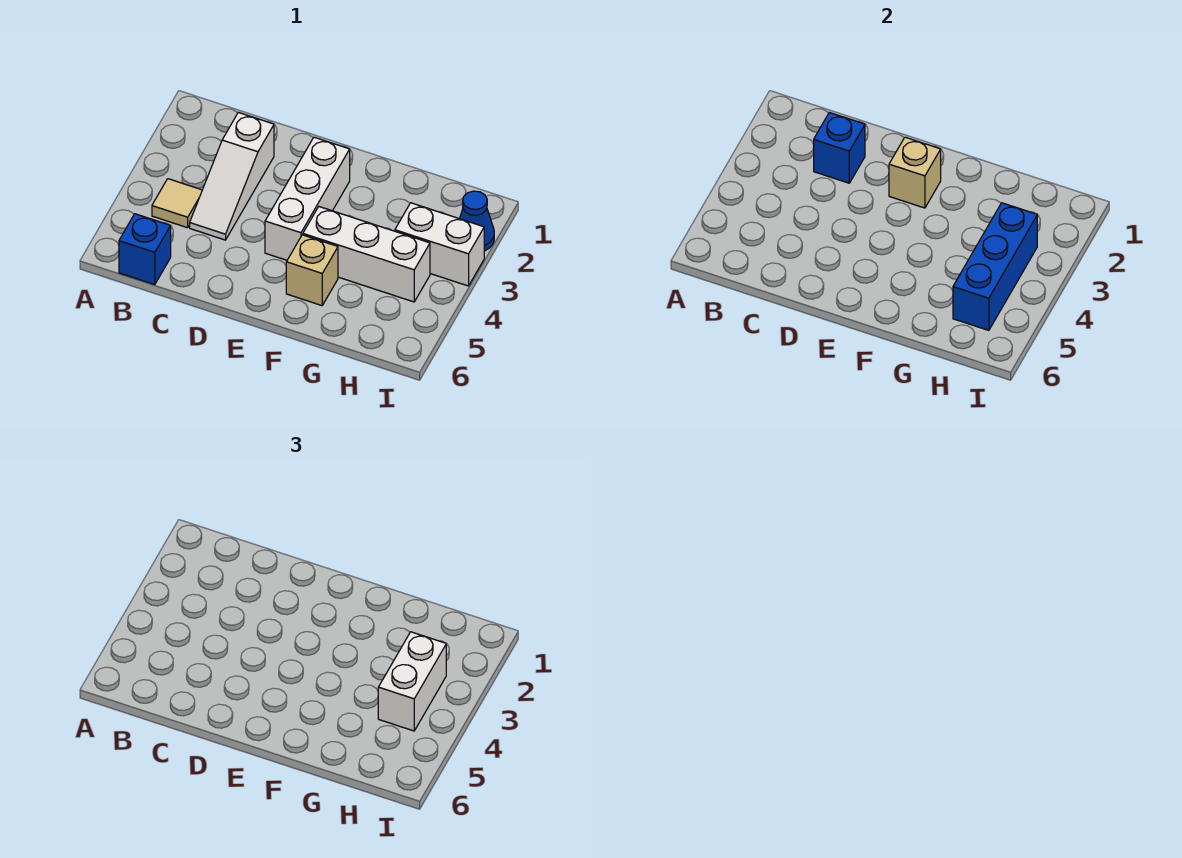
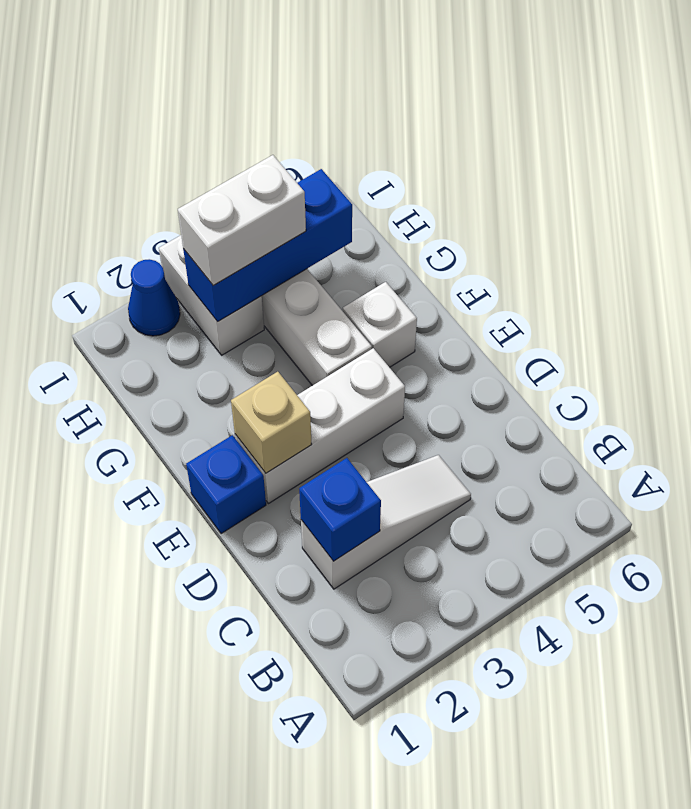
tan 1x1 tile [152,179,202,228] -> none
blue 1x1 brick [119,214,171,285] -> blue 1x1 brick moved to [186,435,266,534]
tan 1x1 brick [286,235,338,306] -> white 1x1 brick [343,282,417,367]

